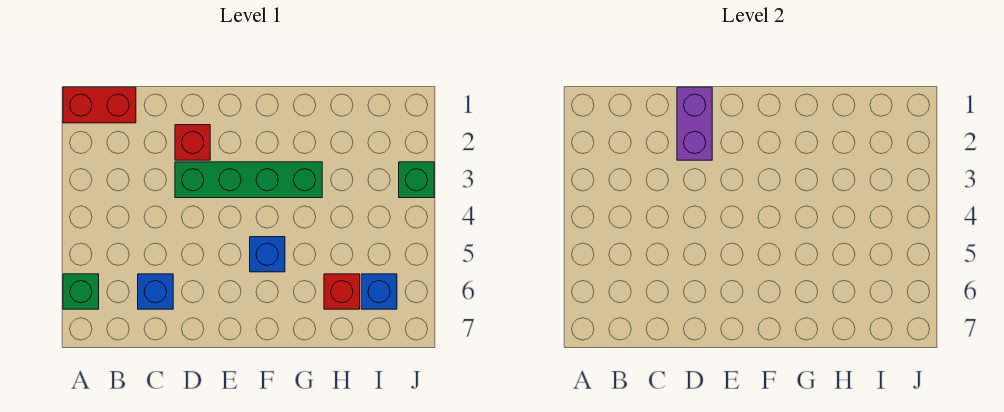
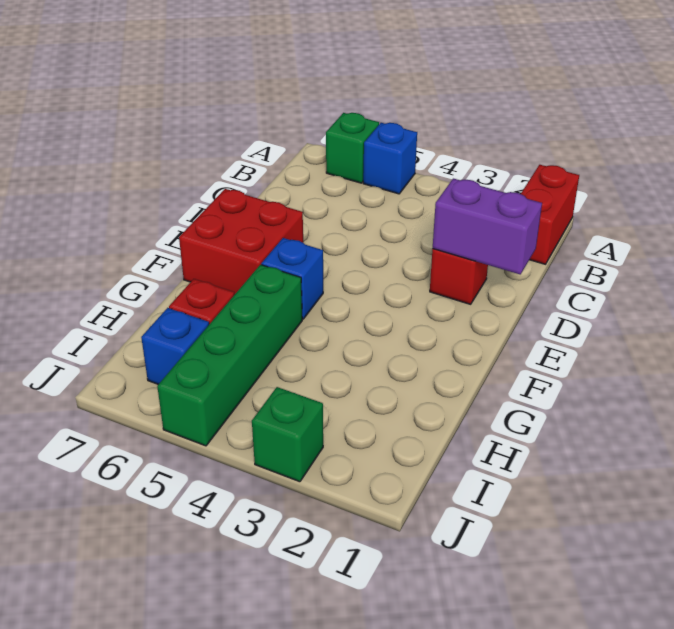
blue 1x1 brick [138,274,173,309] -> blue 1x1 brick moved to [363,123,417,194]
green 1x4 brick [175,162,322,198] -> green 1x4 brick moved to [157,265,302,446]
none -> red 2x2 brick [179,189,303,295]

